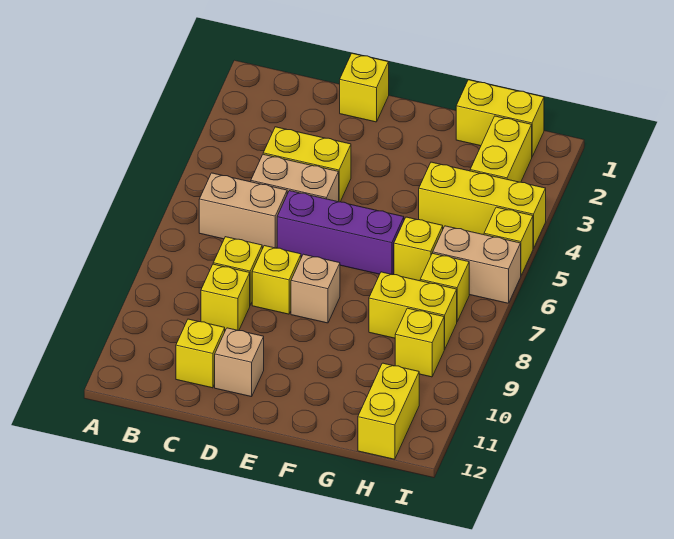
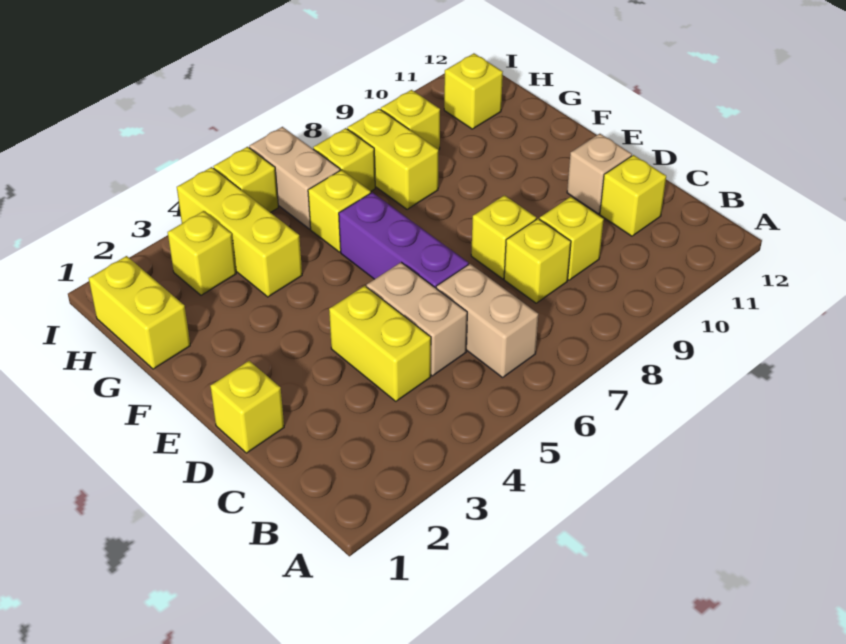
tan 1x1 brick [291,254,340,323] -> none
yellow 1x2 brick [470,116,532,182] -> yellow 1x1 brick [168,211,236,295]
yellow 1x2 brick [358,363,419,459] -> yellow 1x1 brick [444,53,503,129]

